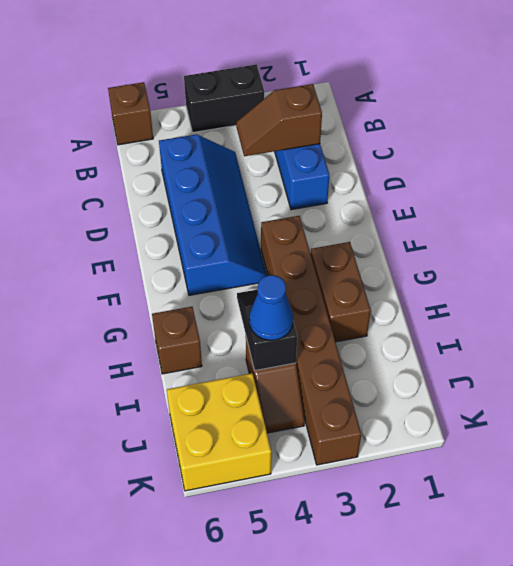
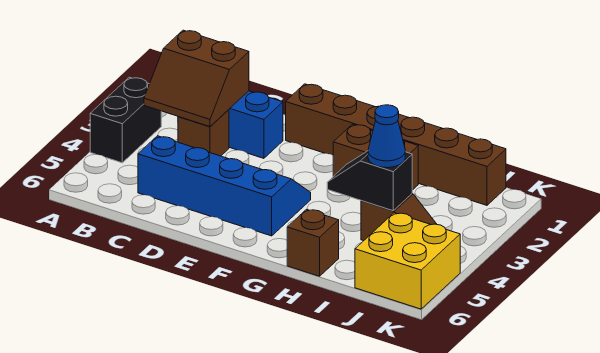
brown 1x1 brick [108,82,153,145] -> brown 1x1 brick moved to [178,110,229,156]
brown 1x2 slope [236,84,322,156] -> brown 2x2 slope [144,30,249,127]
brown 1x6 brick [261,216,361,465] -> brown 1x6 brick moved to [286,84,506,205]

